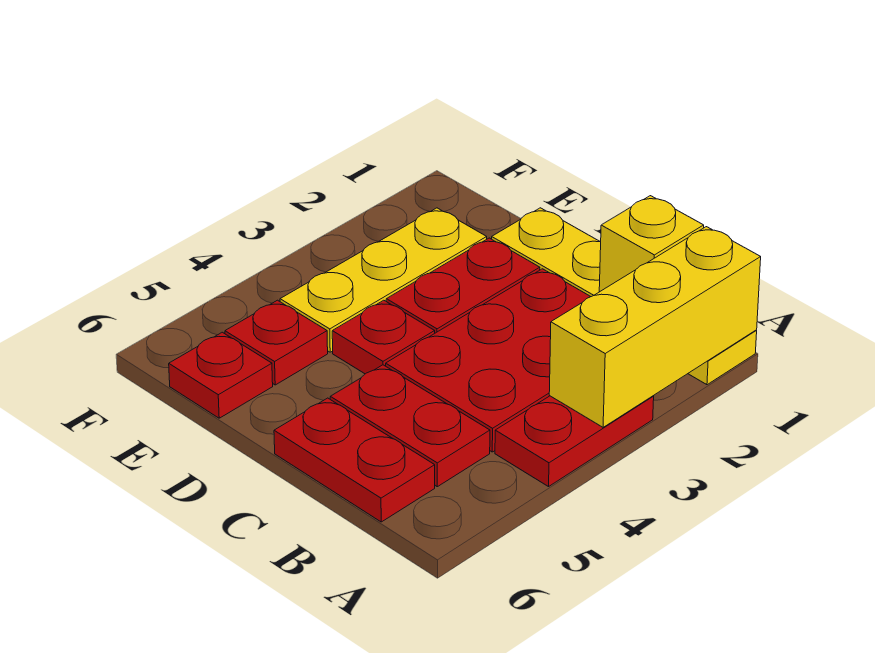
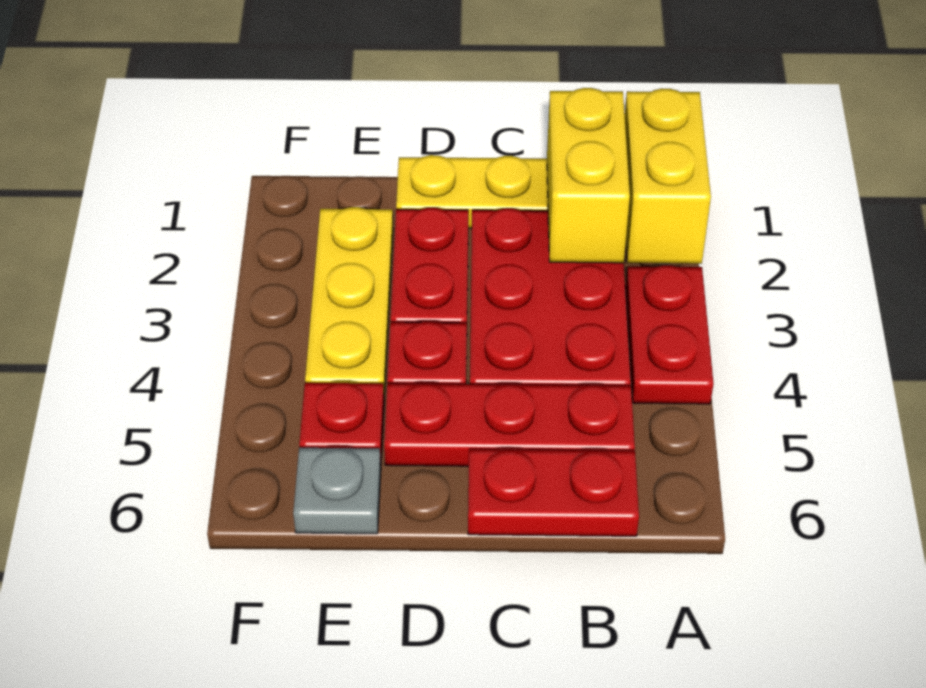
yellow 1x3 brick [549,227,761,427] -> yellow 1x2 brick [625,88,711,264]
yellow 1x1 brick [599,196,704,292] -> yellow 1x2 brick [547,88,630,263]
red 1x2 plate [330,365,490,487] -> red 1x3 plate [384,384,635,466]
red 1x1 plate [169,332,273,418] -> grey 1x1 plate [293,448,381,534]

